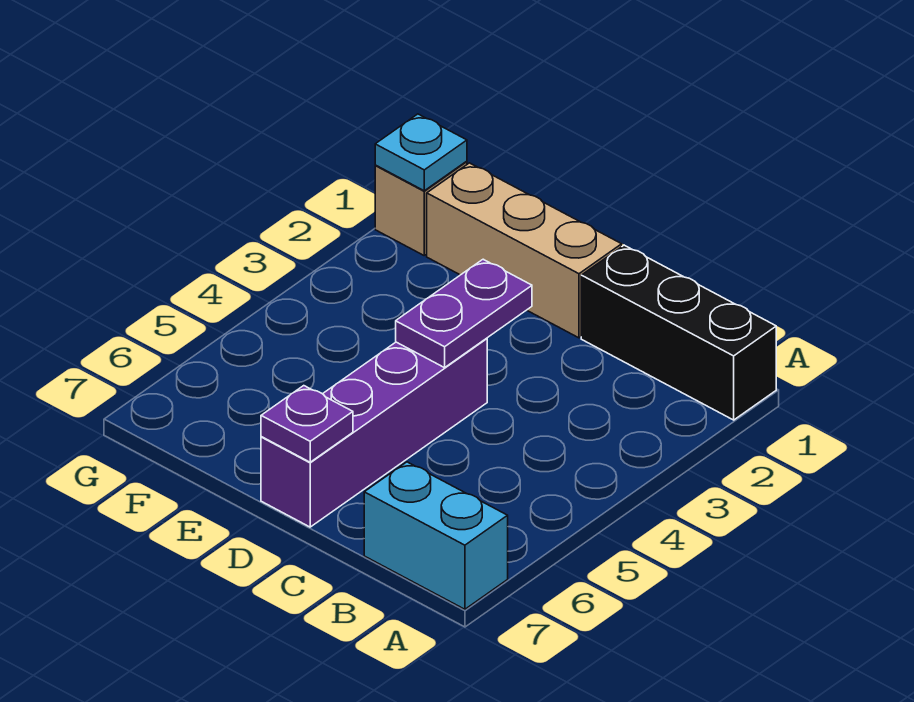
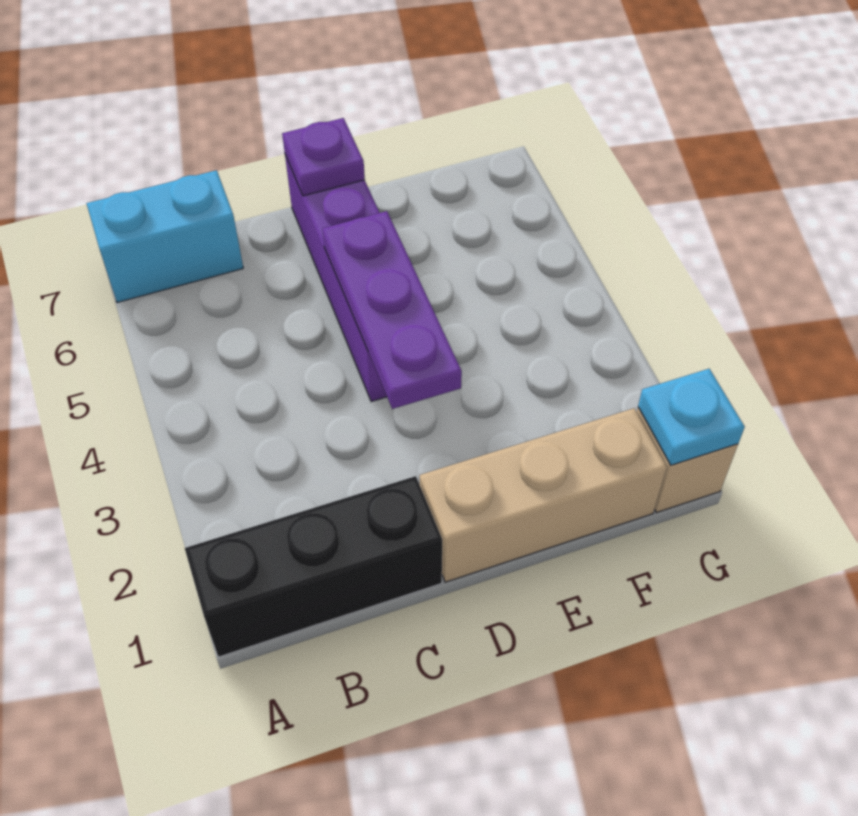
purple 1x2 plate [396,259,532,368] -> purple 1x3 plate [322,211,462,409]

